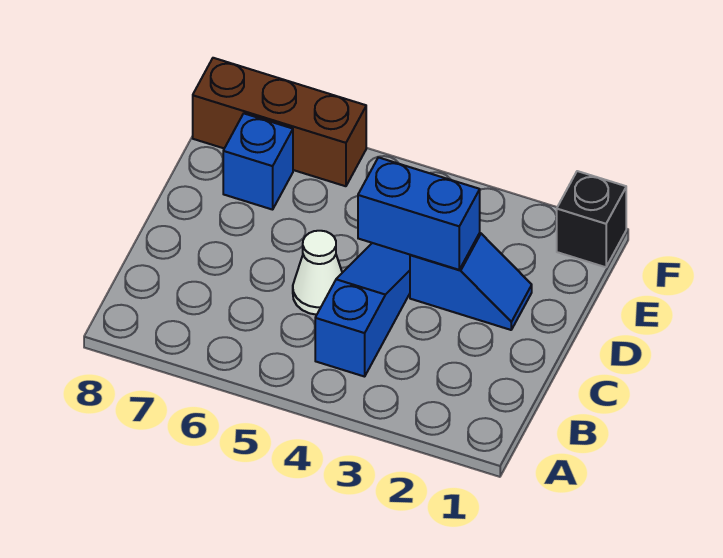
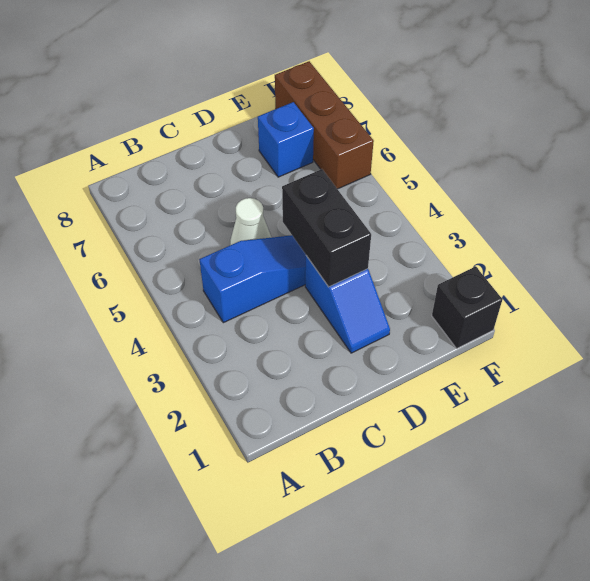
blue 1x2 brick [358,157,480,270] -> black 1x2 brick [282,169,371,287]

